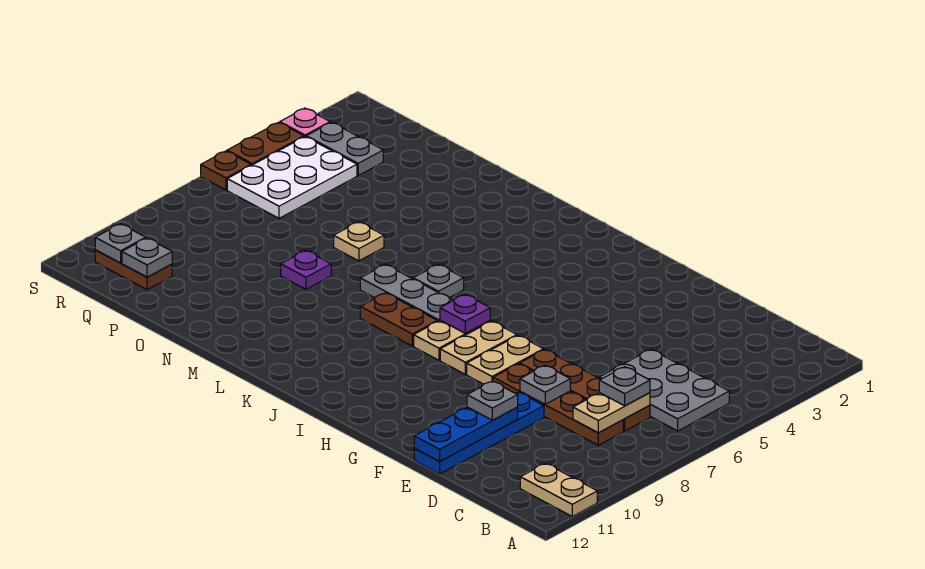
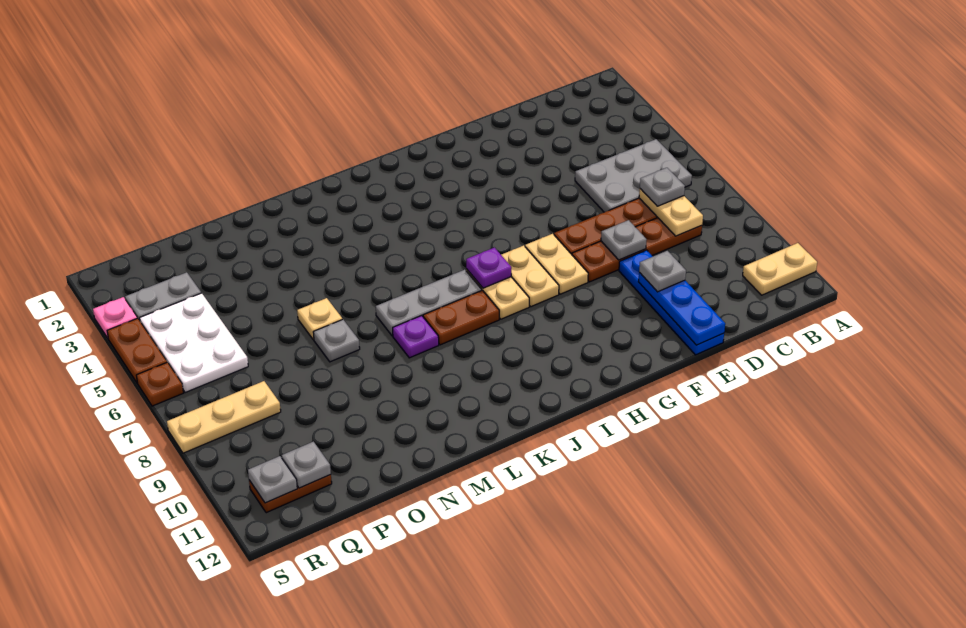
grey 1x1 plate [413,264,464,298] -> grey 1x1 plate moved to [313,319,360,362]
purple 1x1 plate [281,250,331,289] -> purple 1x1 plate moved to [393,316,439,358]
none -> tan 1x3 plate [167,381,281,453]

